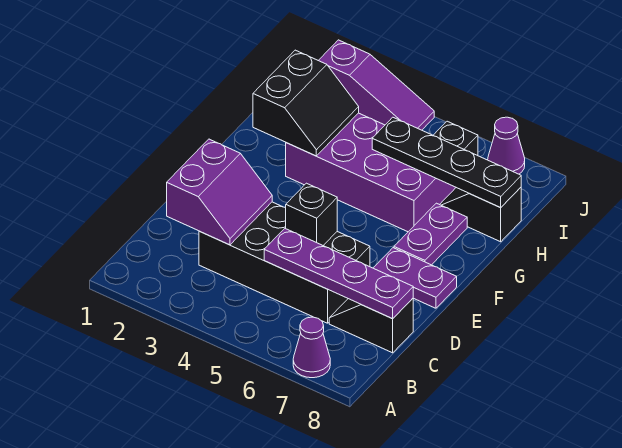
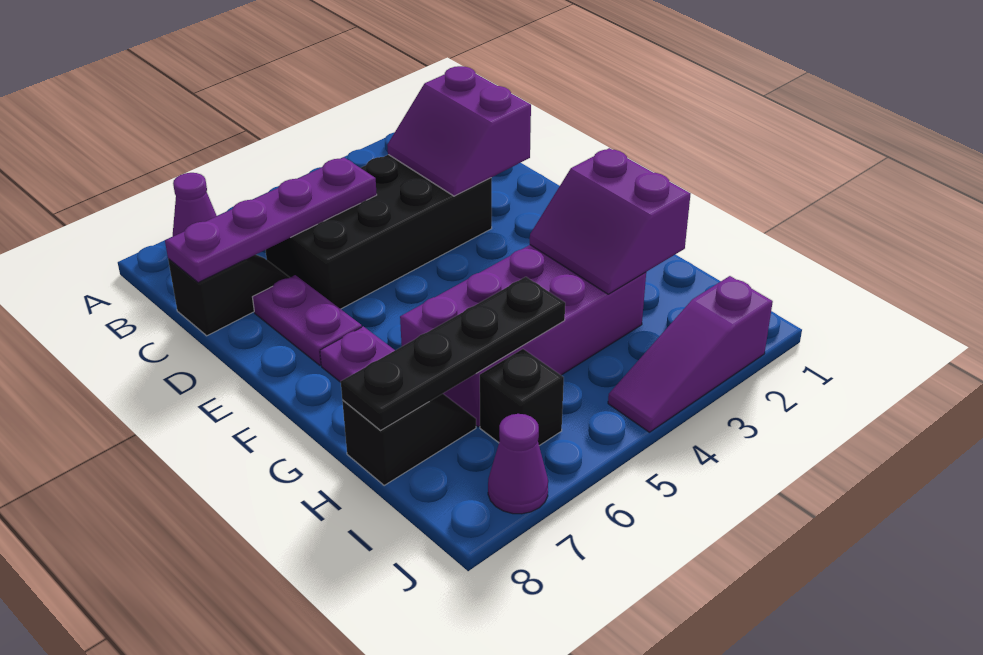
black 1x1 brick [286,183,337,245] -> none
purple 1x2 plate [374,248,457,308] -> purple 1x2 plate turned to [253,275,362,365]
black 2x2 slope [253,50,359,156] -> purple 2x2 slope [530,148,690,294]

